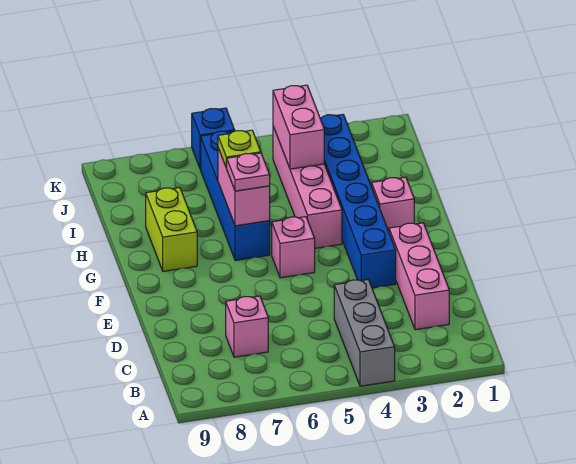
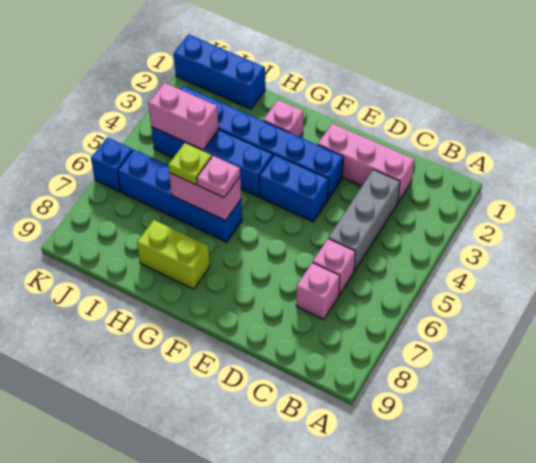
grey 1x3 brick [334,280,395,386] -> grey 1x3 brick turned to [328,170,400,271]
none -> blue 1x2 brick [259,155,329,222]
pink 1x1 brick [272,217,315,278] -> pink 1x1 brick moved to [313,239,355,295]
pink 1x4 brick [273,127,342,248] -> blue 1x4 brick [151,127,273,197]
none -> blue 1x3 brick [174,34,265,109]

